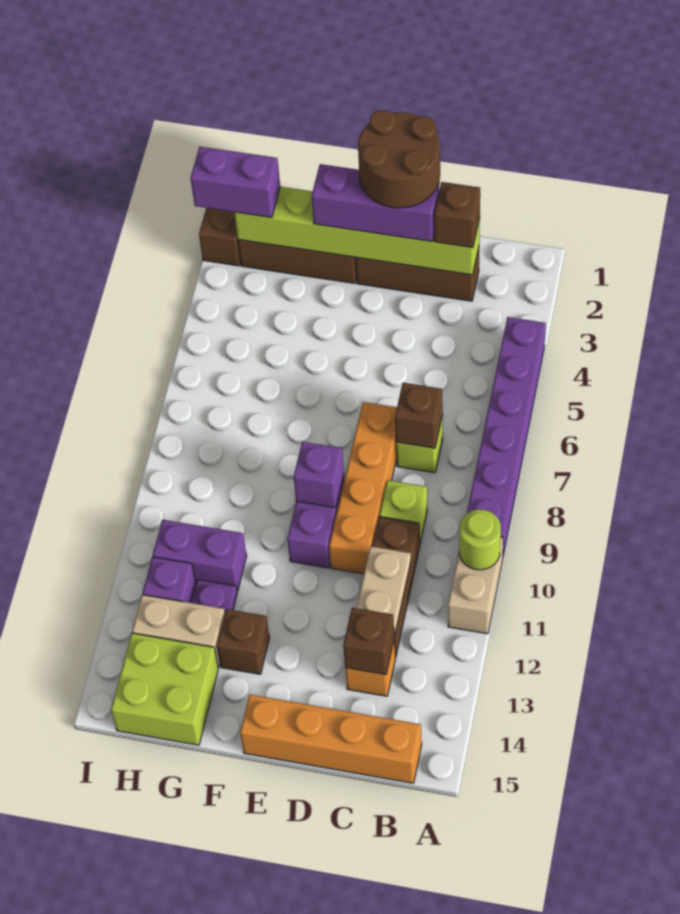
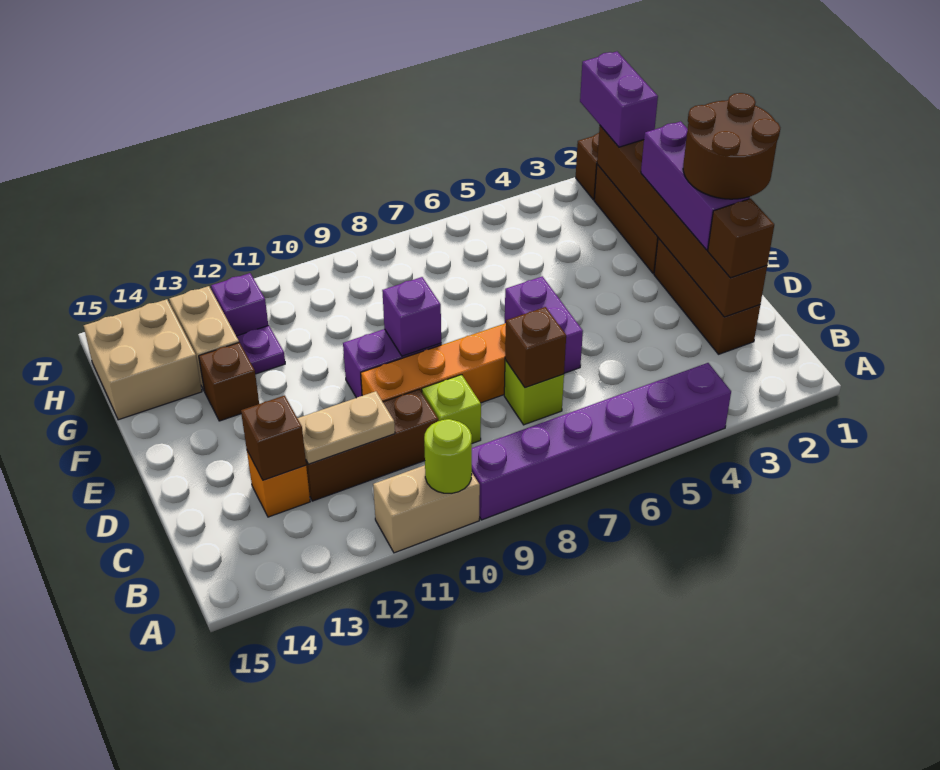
orange 1x4 brick [240,695,422,783] -> none
lime 1x6 brick [234,187,480,275] -> brown 1x6 brick [597,126,767,317]
purple 1x2 brick [153,520,247,591] -> purple 1x2 brick moved to [505,276,583,373]
lime 2x2 brick [111,633,218,745] -> tan 2x2 brick [84,299,202,420]

